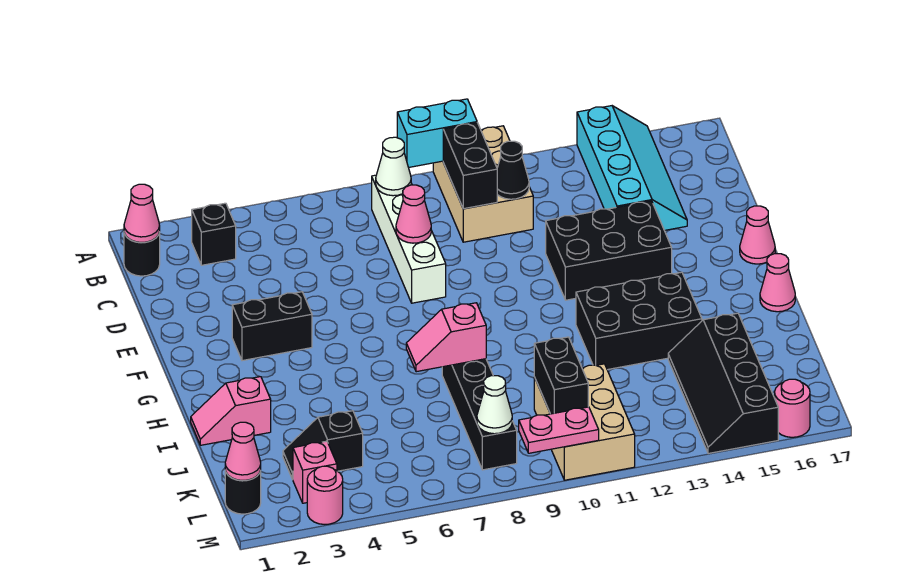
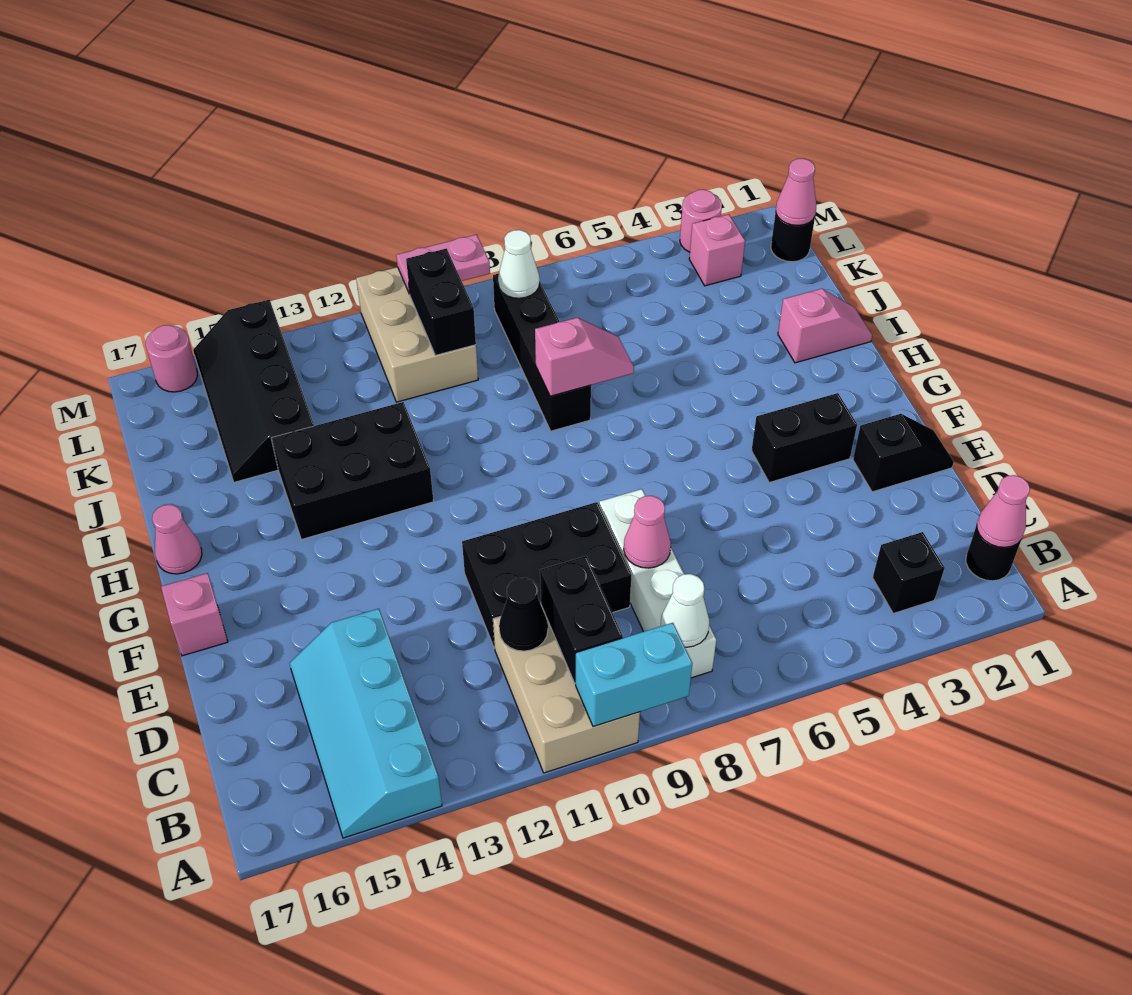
black 2x3 brick [546,201,672,300] -> black 2x3 brick moved to [462,502,631,649]
pink 1x1 cone [740,206,775,264] -> pink 1x1 brick [161,573,228,656]
black 2x4 slope [668,313,778,454] -> black 2x4 slope turned to [193,300,314,482]
black 1x2 slope [283,411,363,479] -> black 1x2 slope moved to [853,414,954,492]

